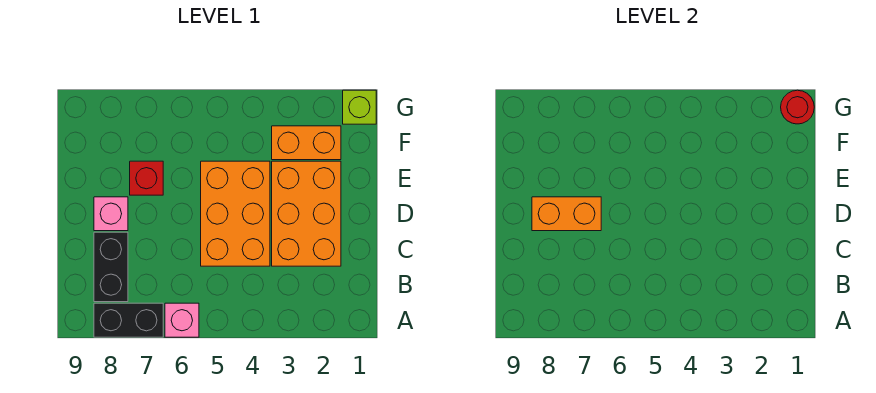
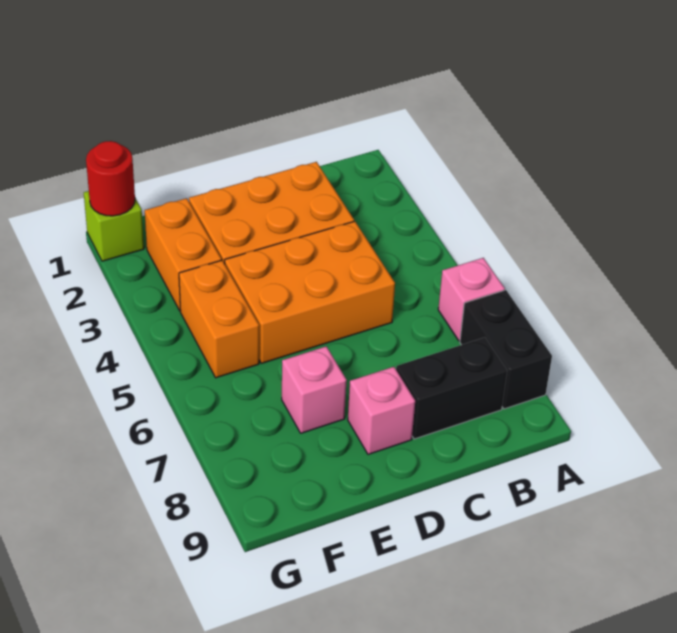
orange 1x2 brick [532,197,601,231] -> orange 1x2 brick moved to [179,260,259,378]
red 1x1 brick [130,161,163,195] -> pink 1x1 brick [282,346,347,433]

